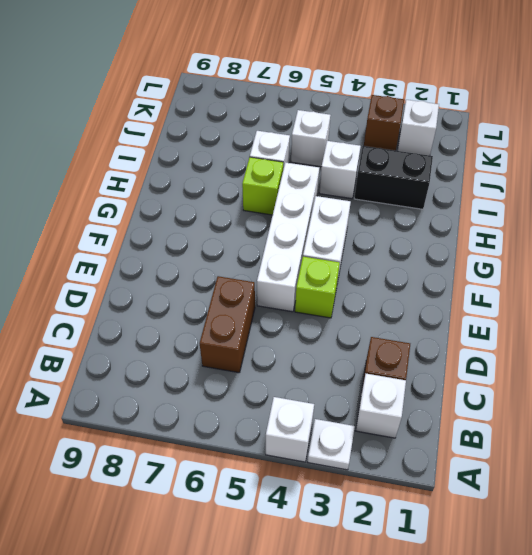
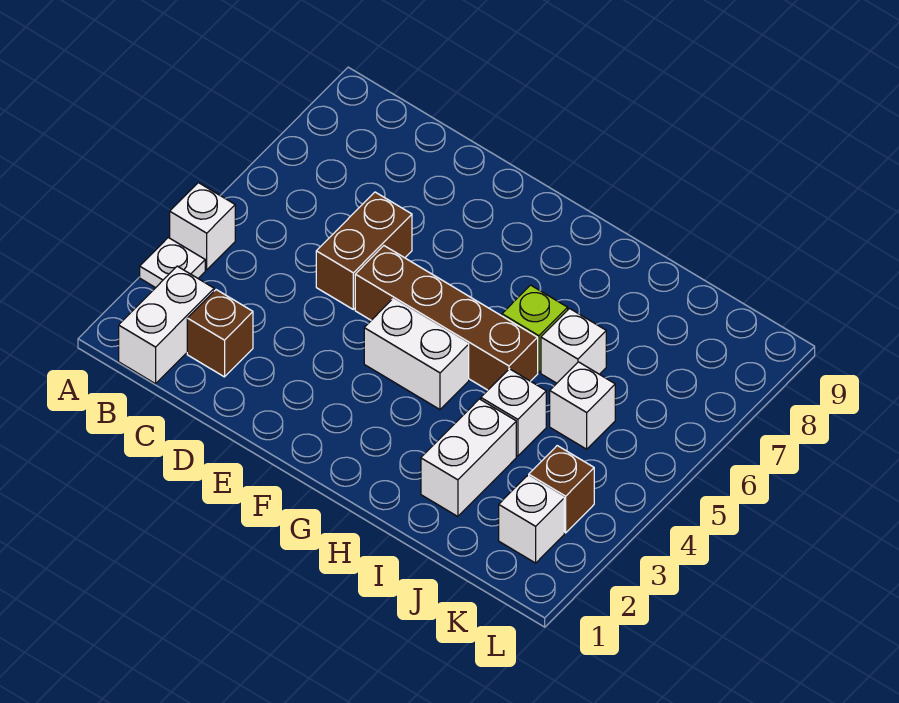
white 1x1 brick [356,373,406,438] -> white 1x2 brick [119,266,214,384]
brown 1x2 brick [200,276,255,373] -> brown 1x2 brick turned to [316,192,412,309]
lime 1x1 brick [295,257,340,318] -> none
white 1x4 brick [257,162,319,312] -> brown 1x4 brick [355,246,538,390]
black 1x2 brick [354,146,433,209] -> white 1x2 brick [421,399,516,517]

